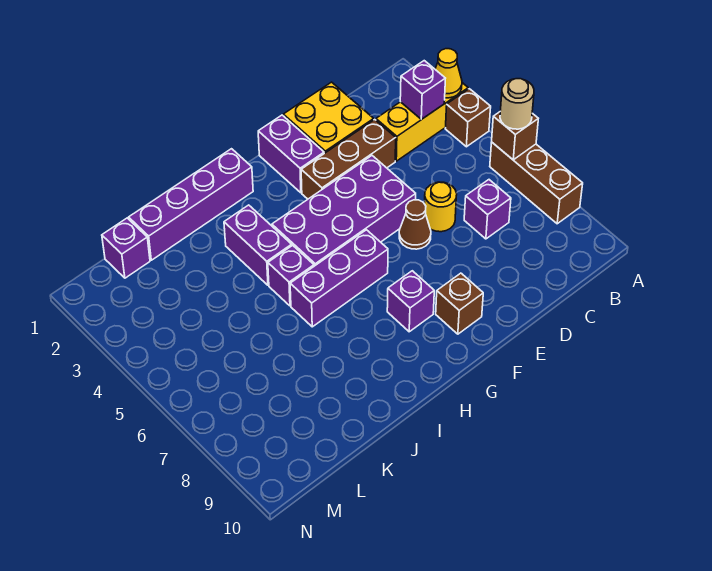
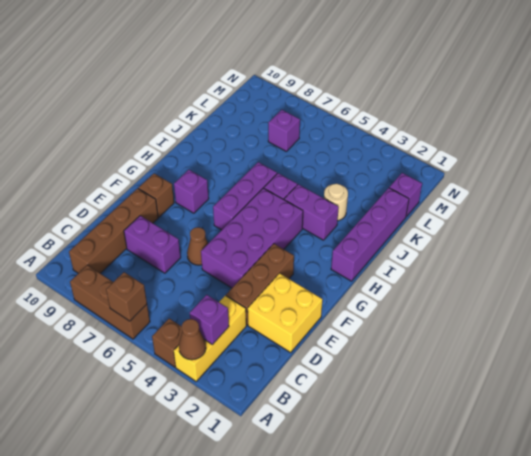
yellow 1x1 cone [435,49,462,98] -> brown 1x1 cone [179,319,206,360]
tan 1x1 round brick [500,79,534,129] -> tan 1x1 round brick moved to [324,184,348,221]
none -> brown 1x4 brick [69,188,158,273]
purple 1x1 brick [464,180,511,239] -> purple 1x1 brick moved to [268,110,300,151]
yellow 1x1 round brick [424,182,457,232] -> none
purple 1x2 brick [258,115,324,193] -> purple 1x2 brick moved to [124,216,181,273]

